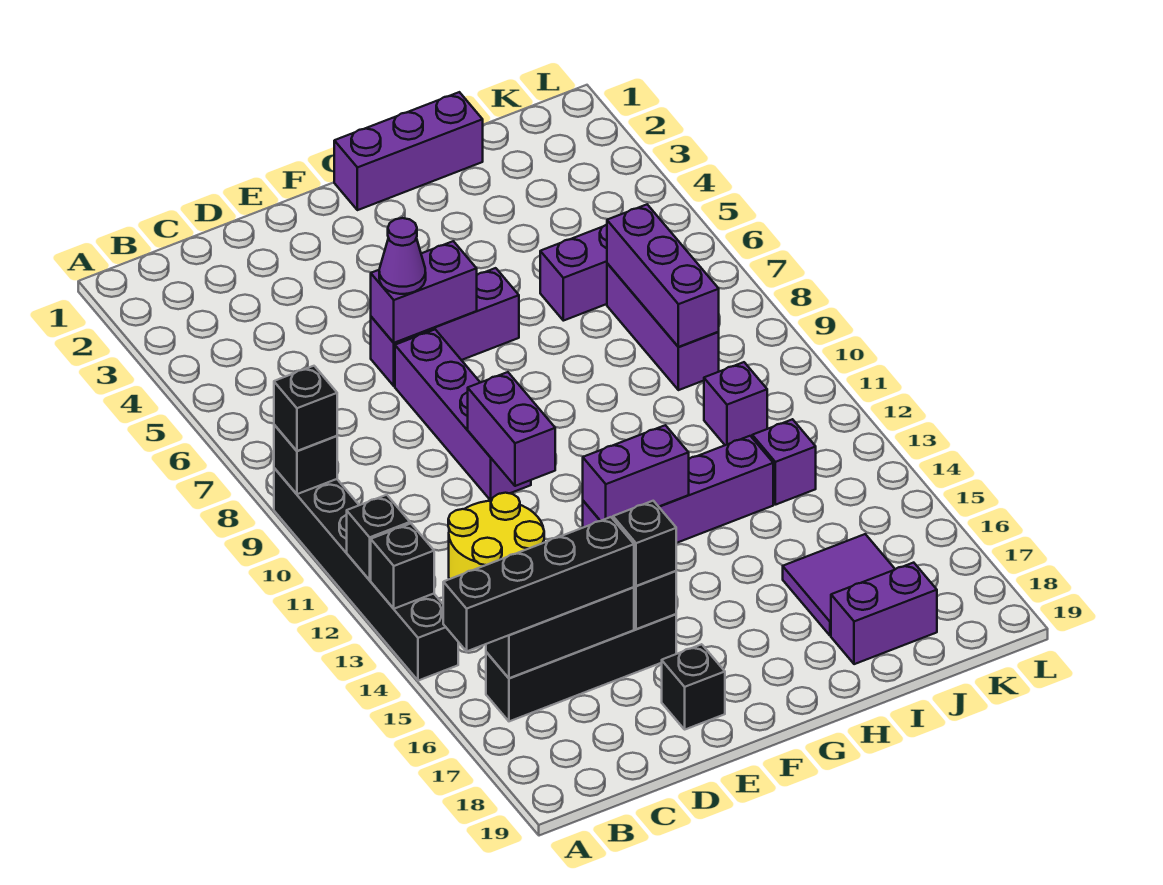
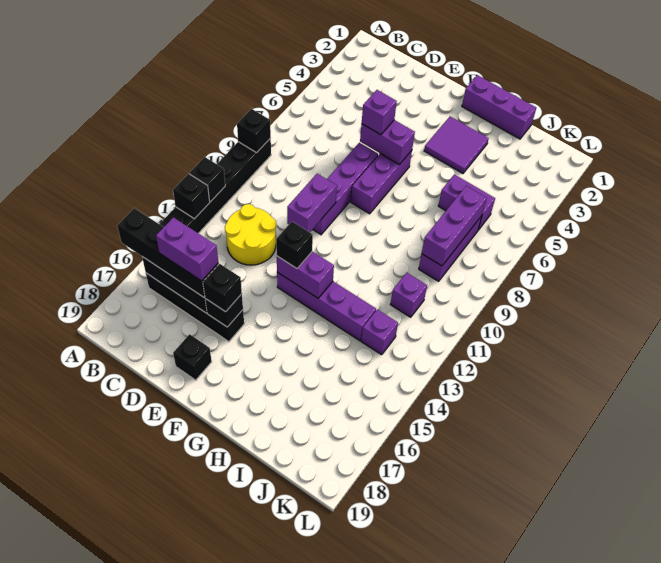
black 1x1 brick [274,366,337,451] -> black 1x1 brick moved to [276,222,313,268]
purple 1x3 brick [371,268,519,386] -> purple 1x3 brick turned to [351,150,412,214]
purple 1x1 cone [379,218,426,294] -> purple 1x1 brick [362,90,397,135]
purple 2x2 tile [783,534,895,636] -> purple 2x2 tile moved to [424,116,489,173]
purple 1x2 brick [831,563,937,664] -> purple 1x2 brick moved to [156,217,218,281]

